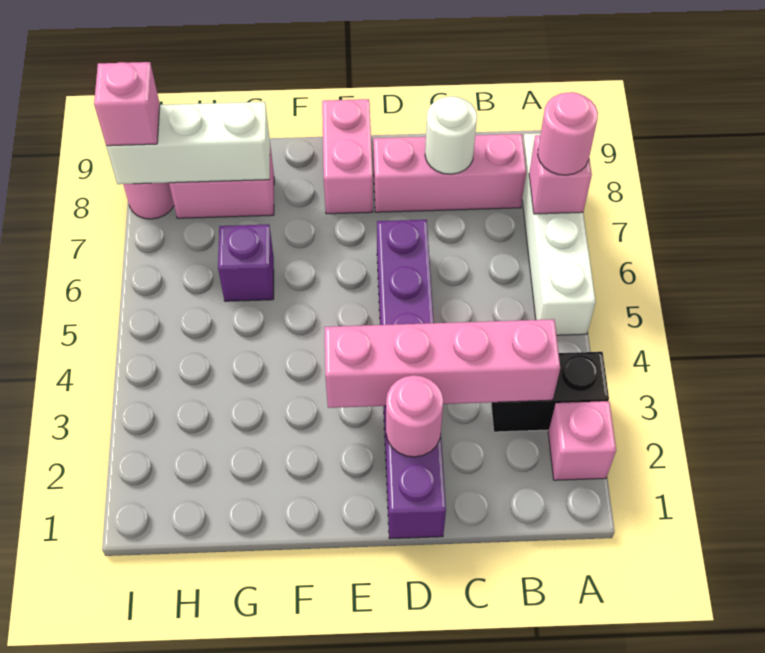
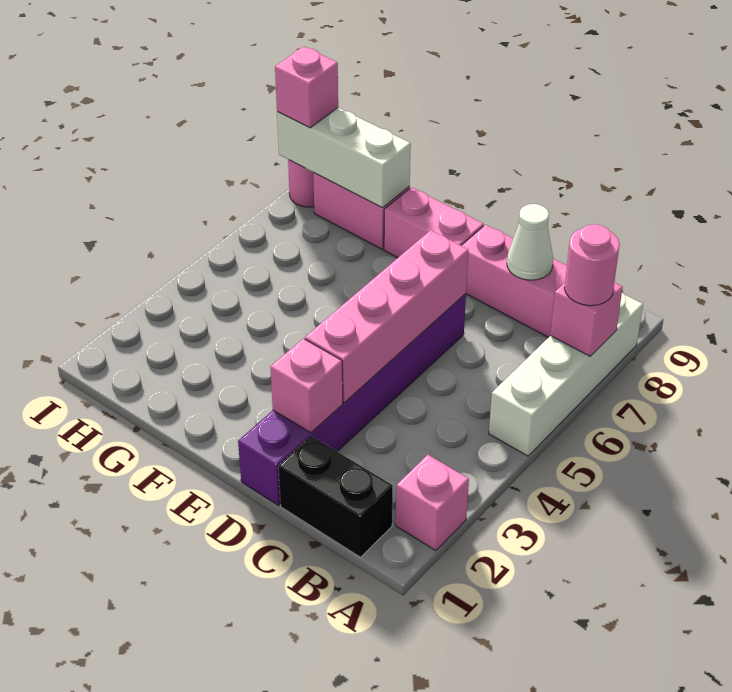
black 1x2 brick [491,352,609,432] -> black 1x2 brick moved to [278,436,393,557]
pink 1x4 brick [324,319,560,408] -> pink 1x4 brick turned to [305,230,468,403]
white 1x1 round brick [425,96,477,174] -> white 1x1 cone [507,204,553,280]
pink 1x1 round brick [386,375,443,457] -> pink 1x1 brick [270,339,343,433]
pink 1x2 brick [322,99,373,214] -> pink 1x2 brick turned to [384,187,484,258]
purple 1x1 brick [218,224,274,301] -> none

